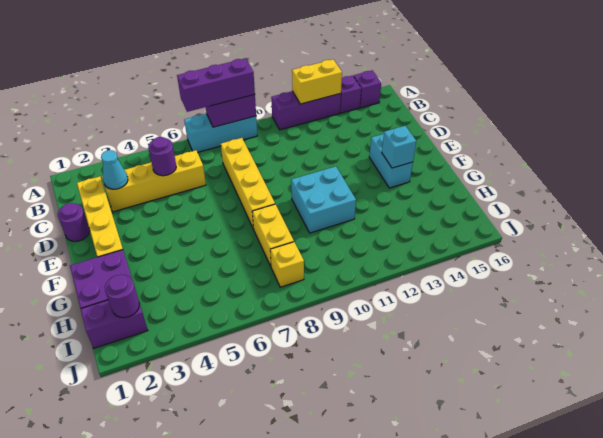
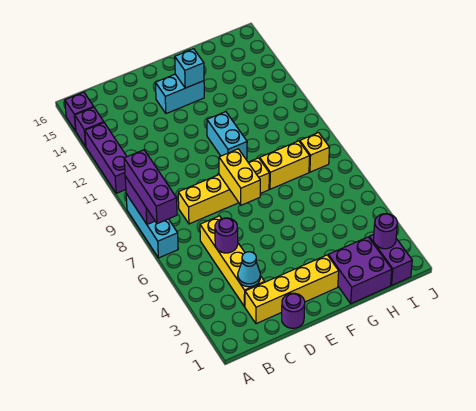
yellow 1x2 brick [292,59,342,104] -> yellow 1x2 brick moved to [219,149,260,205]
cyan 2x2 brick [291,166,356,233] -> cyan 1x2 brick [207,112,247,159]

